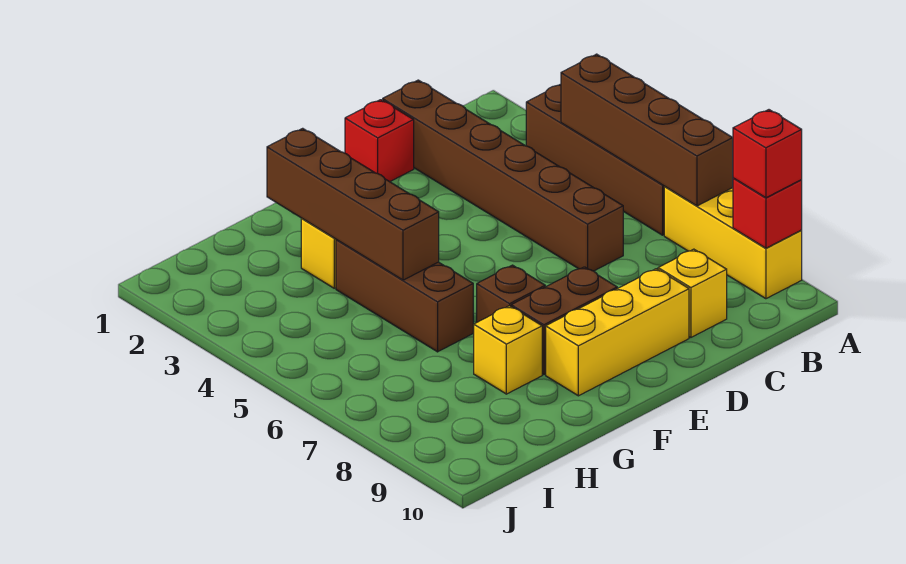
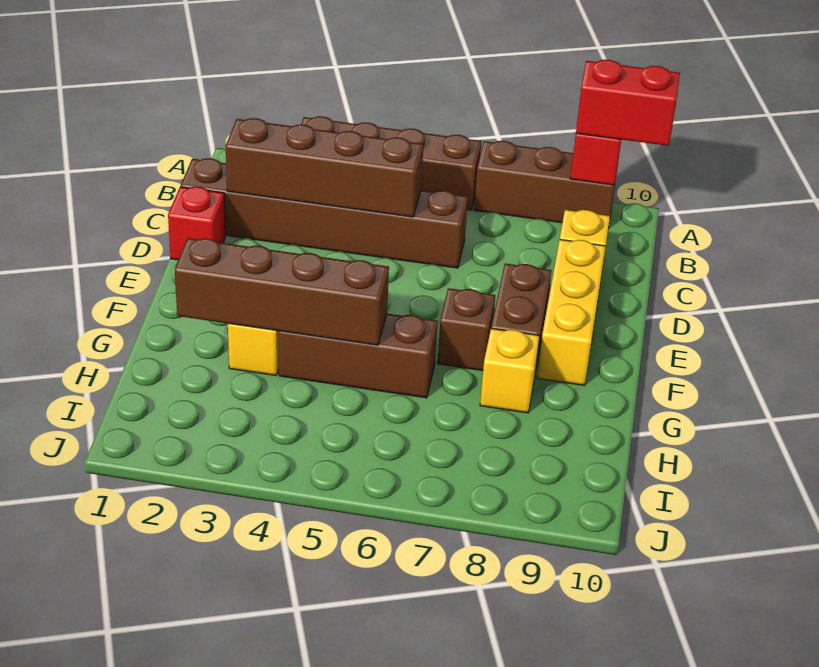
brown 1x4 brick [561,54,733,206] -> brown 1x4 brick moved to [226,118,423,217]
yellow 1x3 brick [664,187,802,299] -> brown 1x3 brick [474,141,617,229]
red 1x1 brick [733,110,802,198] -> red 1x2 brick [576,60,680,146]

